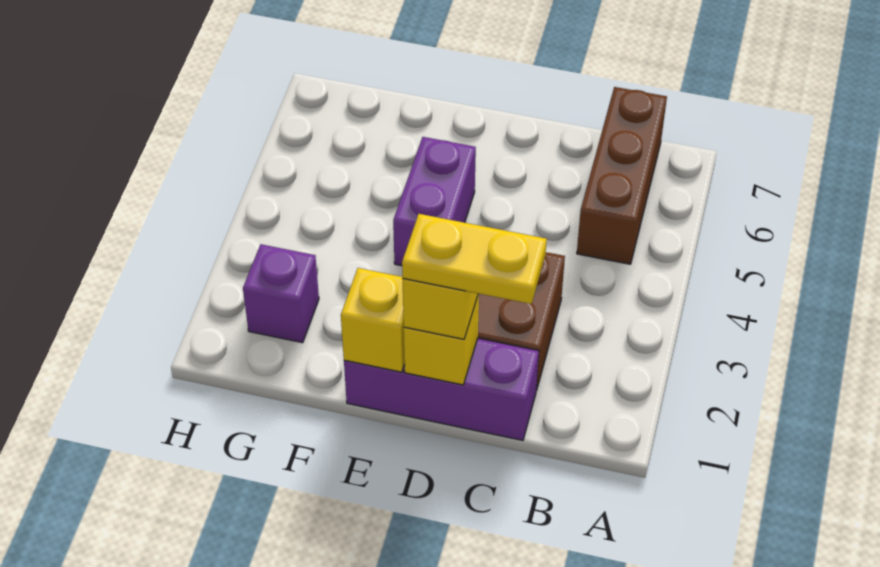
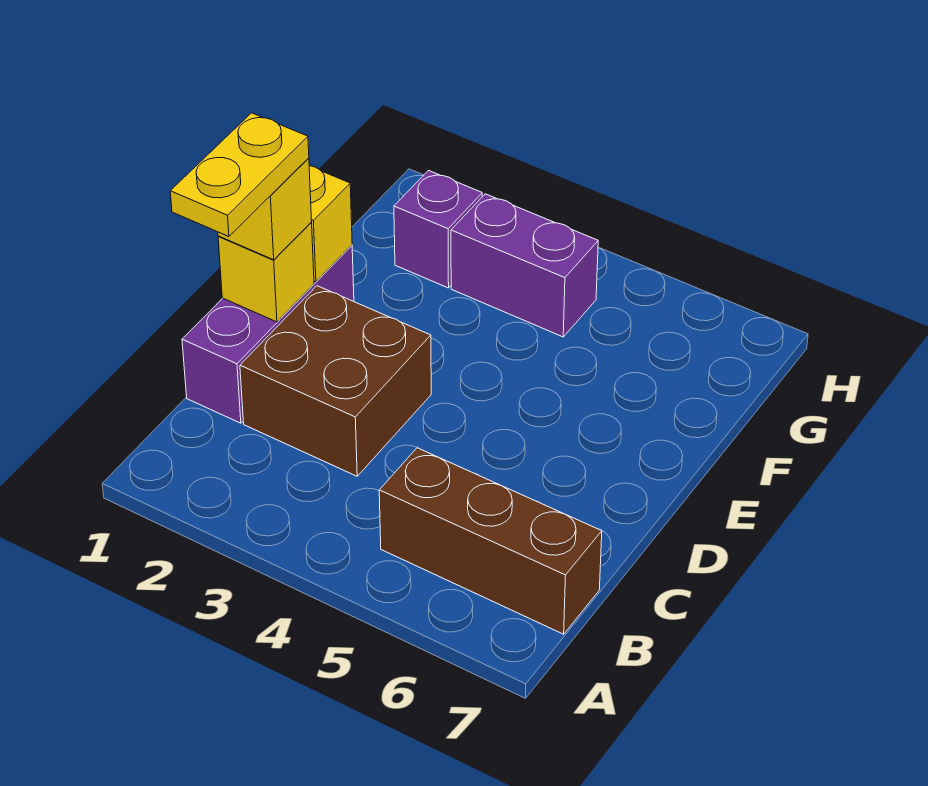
purple 1x2 brick [393,137,476,266] -> purple 1x2 brick moved to [451,194,598,337]

